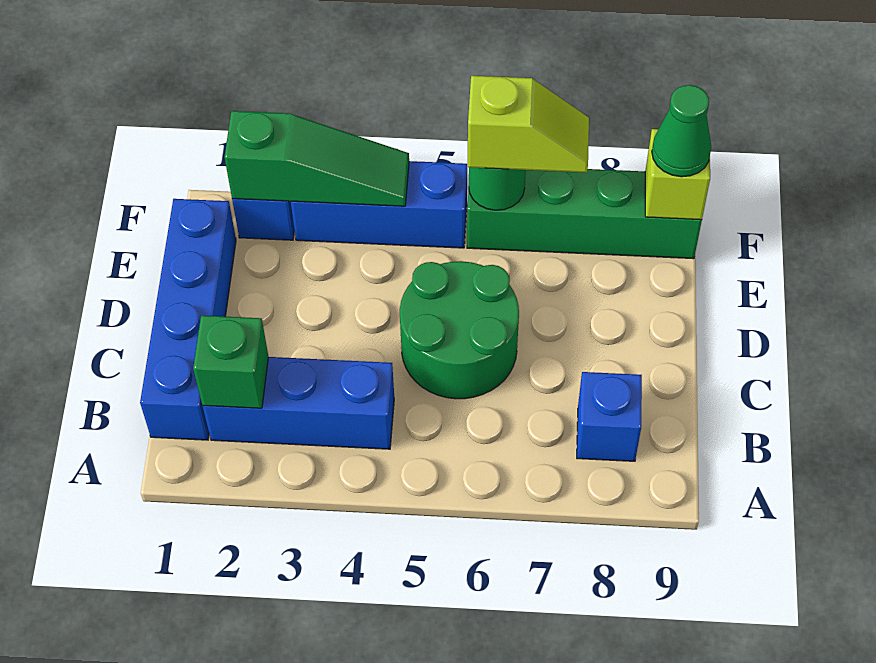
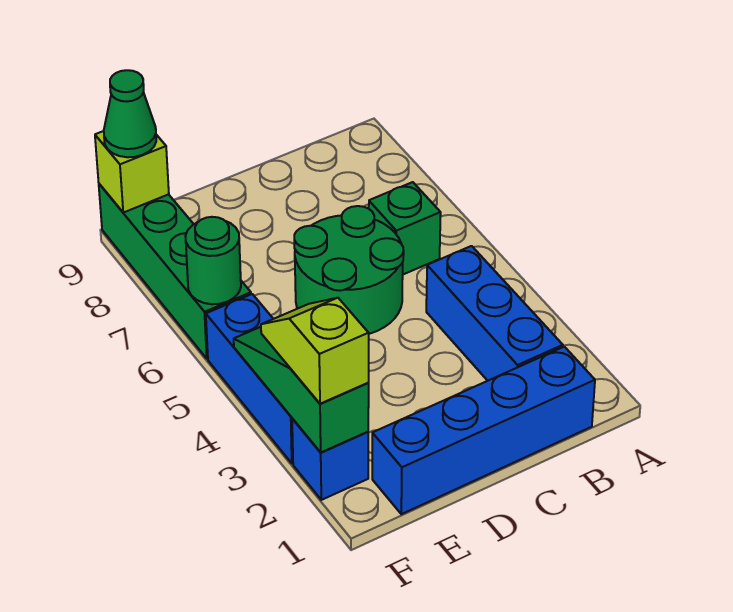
green 1x1 brick [193,315,268,408] -> green 1x1 brick moved to [369,182,441,274]
blue 1x1 brick [577,372,642,461] -> none
lime 1x2 slope [468,76,589,173] -> lime 1x2 slope moved to [261,298,369,404]

